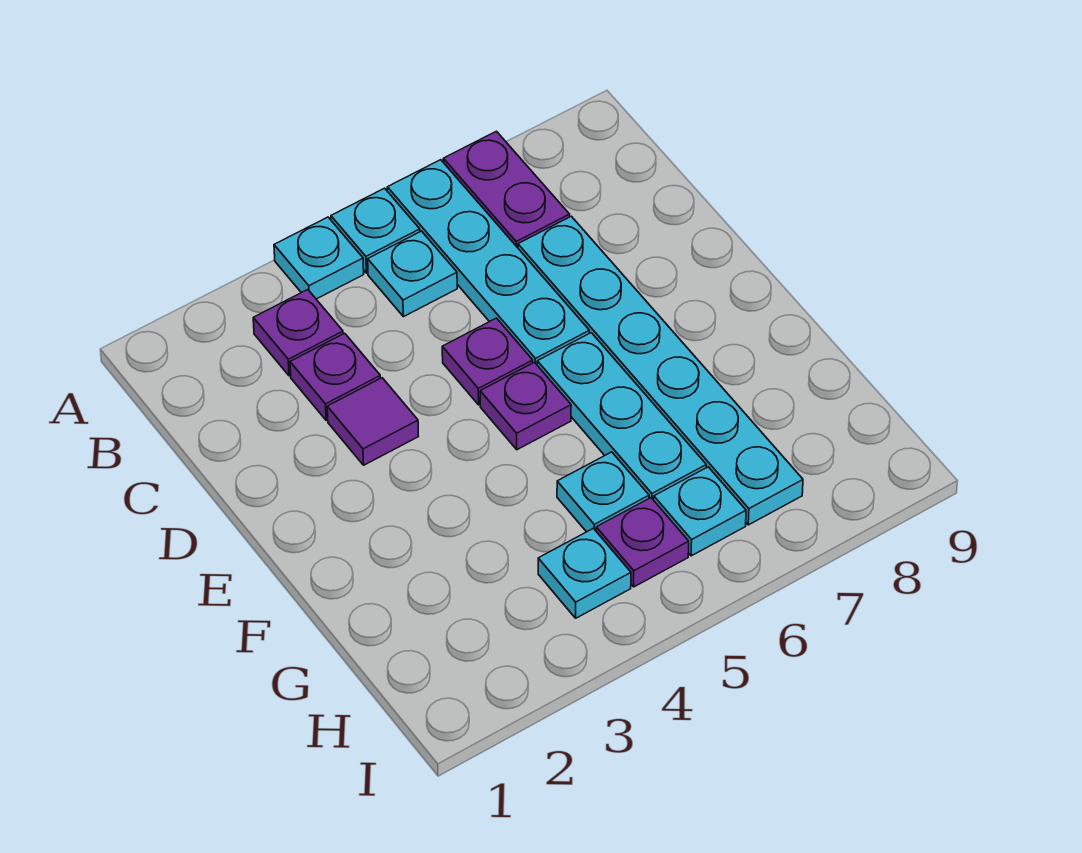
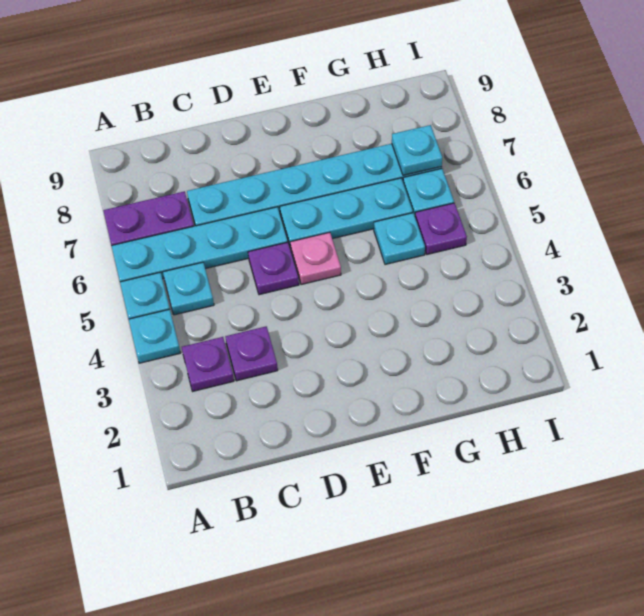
purple 1x1 tile [327,378,418,465] -> none
purple 1x1 plate [480,362,571,450] -> pink 1x1 plate [290,232,341,285]
cyan 1x1 plate [538,528,631,618] -> cyan 1x1 plate moved to [392,125,442,175]

